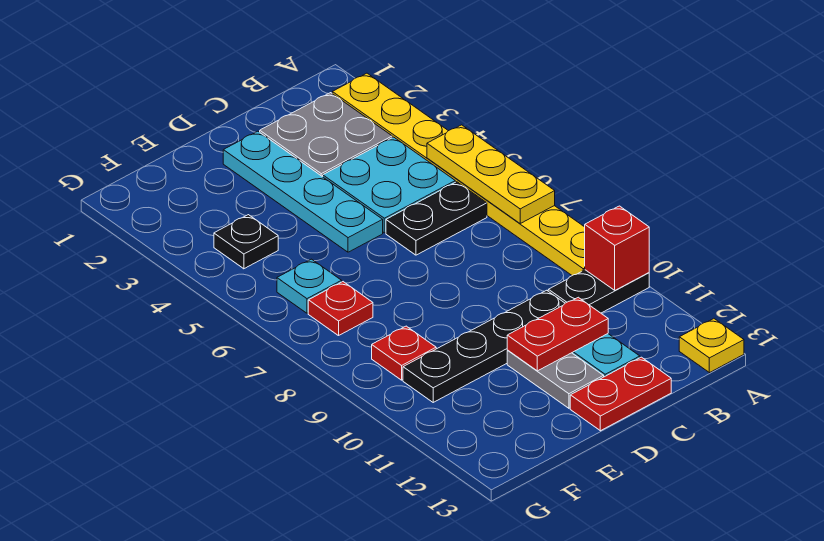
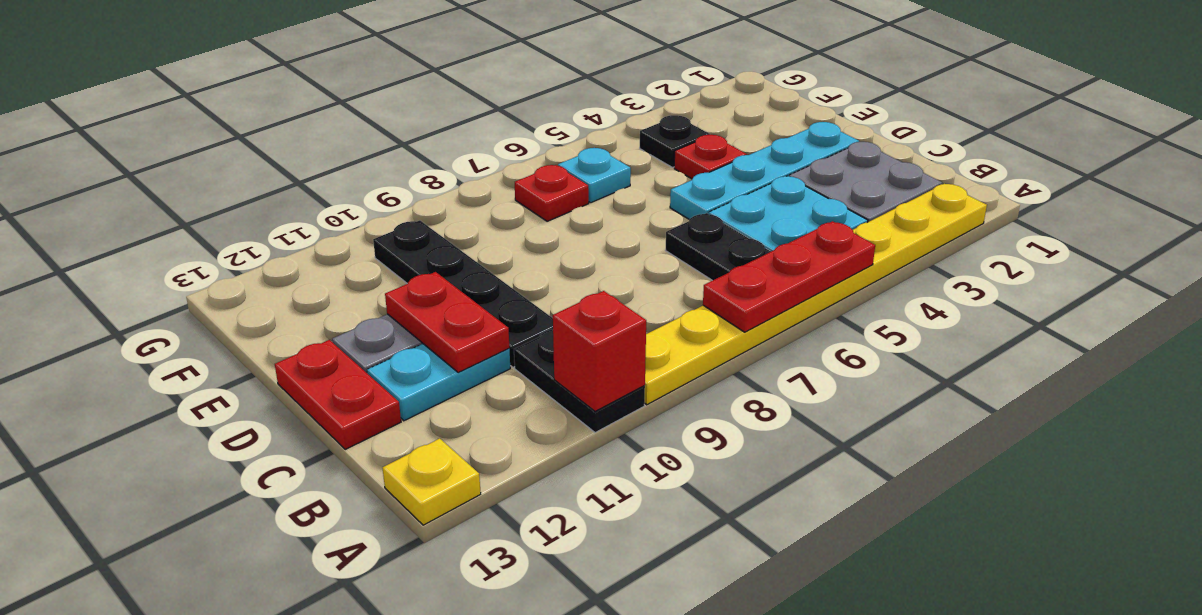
yellow 1x3 plate [427,125,555,223] -> red 1x3 plate [703,221,875,332]
red 1x1 plate [372,326,436,380] -> red 1x1 plate moved to [674,135,747,179]

